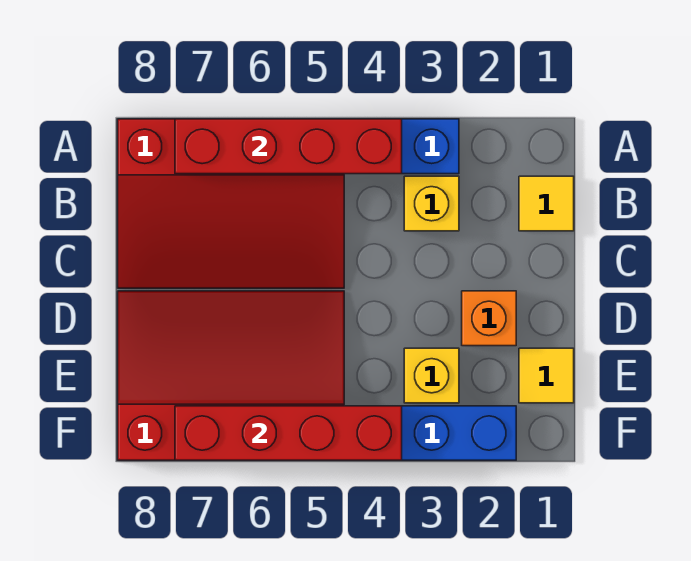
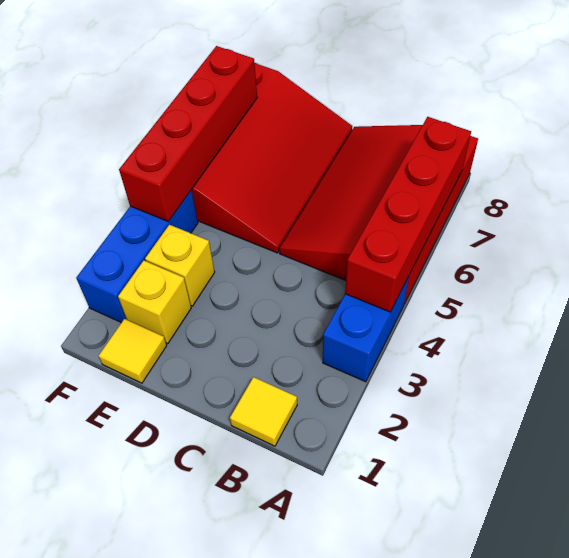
yellow 1x1 brick [404,176,459,231] -> yellow 1x1 brick moved to [118,261,191,344]
orange 1x1 brick [462,291,516,346] -> none

